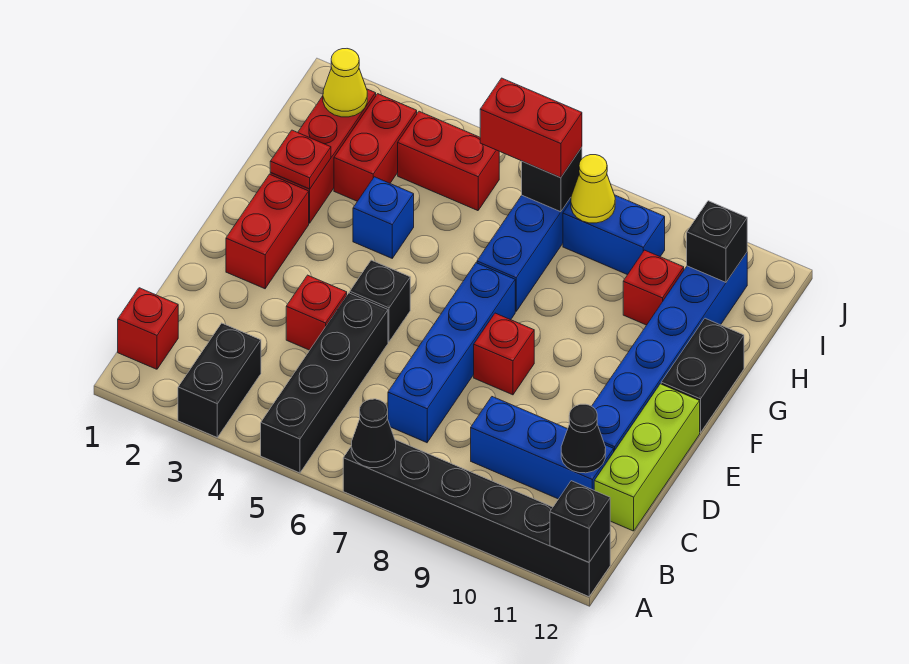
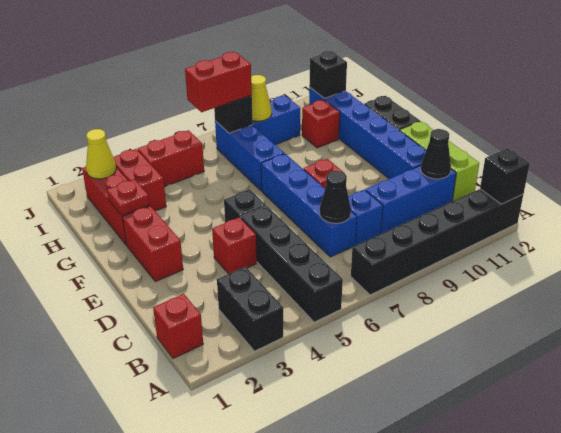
black 1x1 cone [351,399,396,468] -> black 1x1 cone moved to [319,171,351,223]
blue 1x1 brick [353,177,414,258] -> blue 1x1 brick moved to [348,190,383,245]

